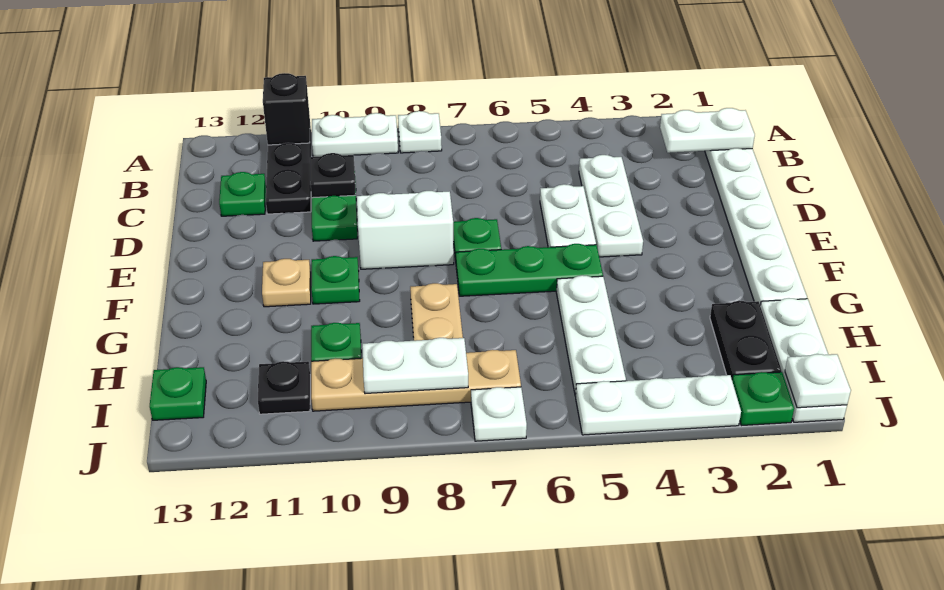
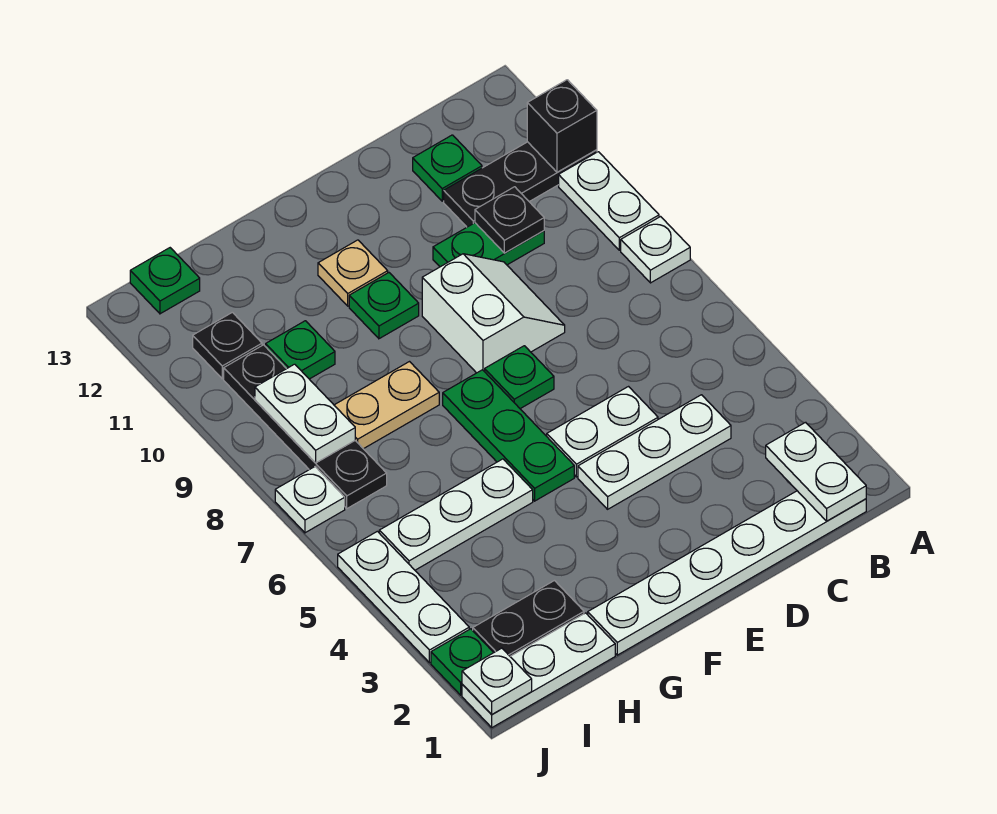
tan 1x4 plate [311,350,521,411] -> black 1x4 plate [224,345,387,508]

